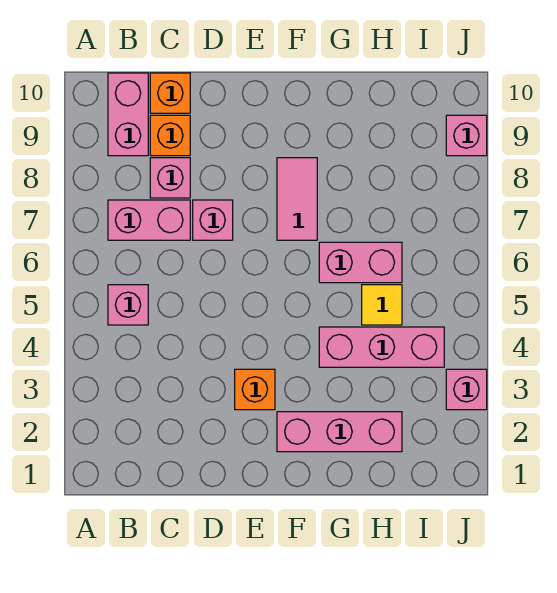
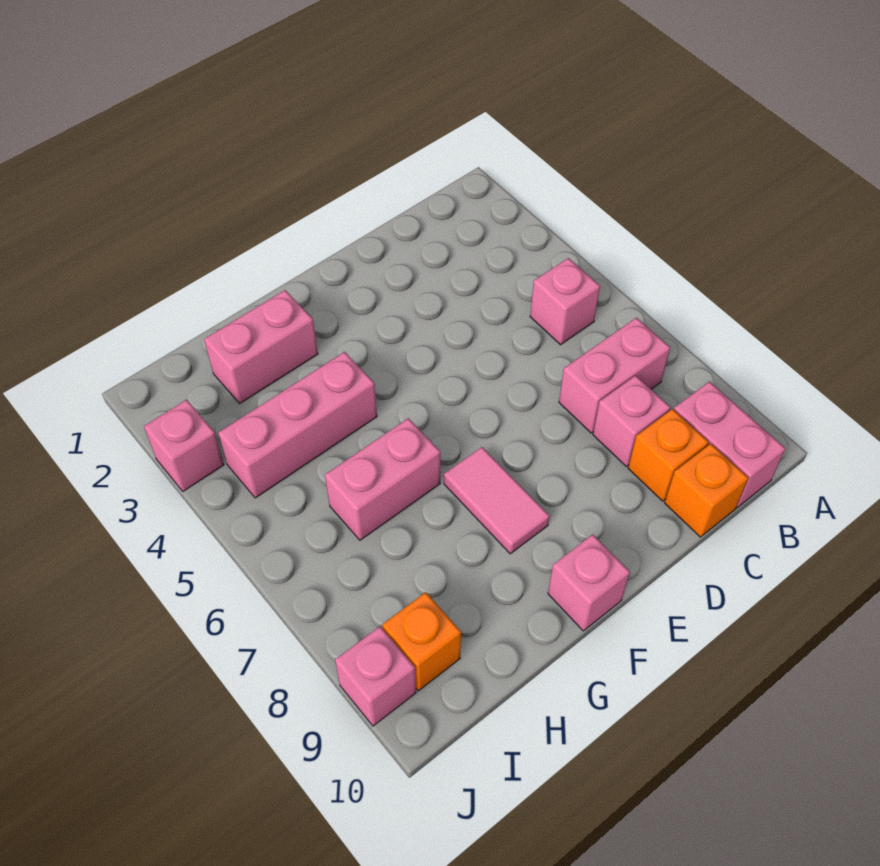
pink 1x1 brick [193,200,233,240] -> pink 1x1 brick moved to [548,534,630,631]
orange 1x1 brick [235,369,275,410] -> orange 1x1 brick moved to [382,592,461,691]
pink 1x3 brick [277,412,402,452] -> pink 1x2 brick [204,290,318,403]
yellow 1x1 tile [362,285,402,325] -> none

